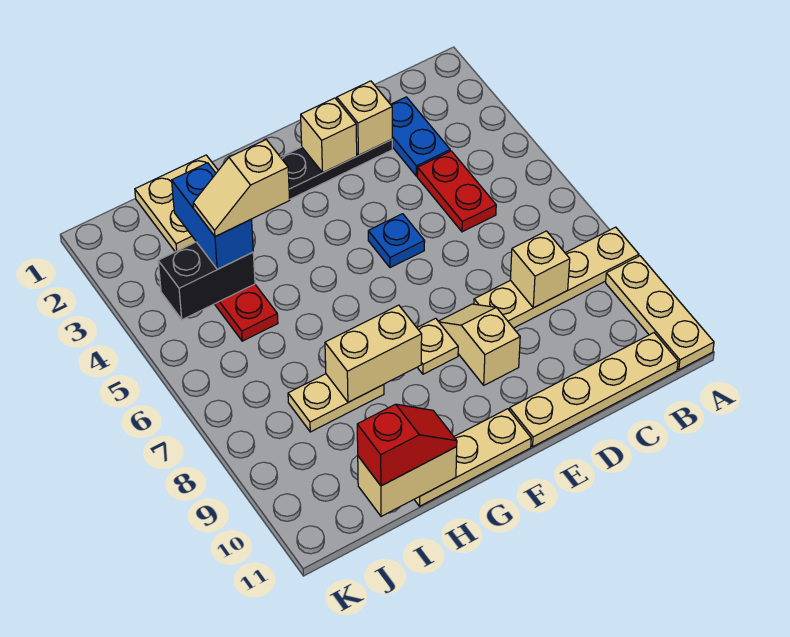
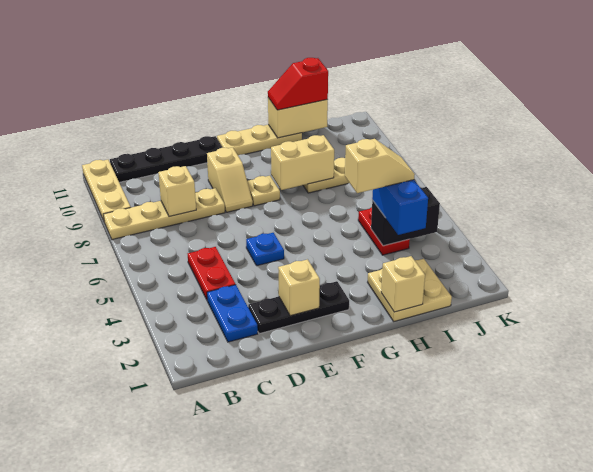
tan 1x4 plate [509,333,678,447] -> black 1x4 plate [110,136,222,182]
tan 1x1 brick [337,81,392,155] -> tan 1x1 brick moved to [381,256,425,312]

